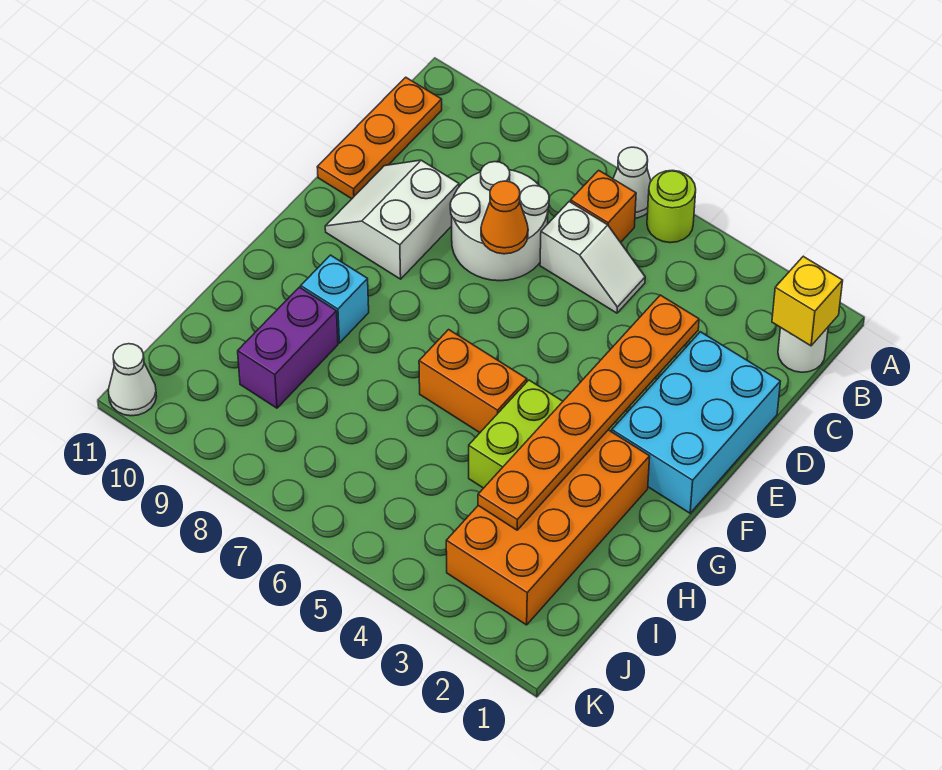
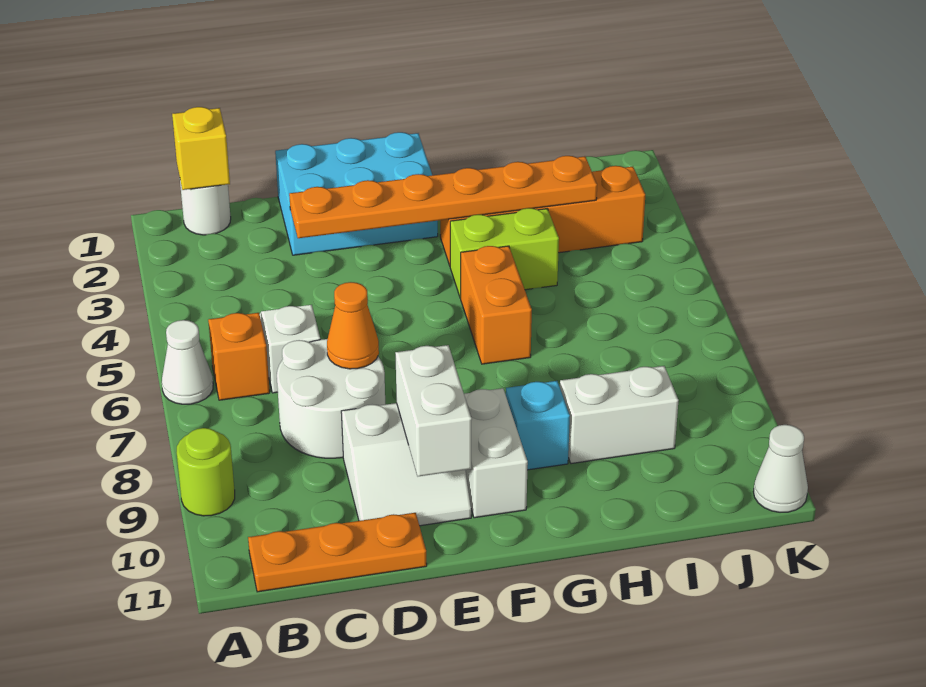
lime 1x1 round brick [647,170,696,243] -> lime 1x1 round brick moved to [177,428,235,516]
none -> white 1x2 brick [395,345,472,476]
none -> white 1x2 brick [464,388,528,518]
orange 2x4 brick [446,430,650,625] -> orange 1x4 brick [440,166,645,266]
purple 1x2 brick [238,287,338,408] -> white 1x2 brick [560,366,679,464]

